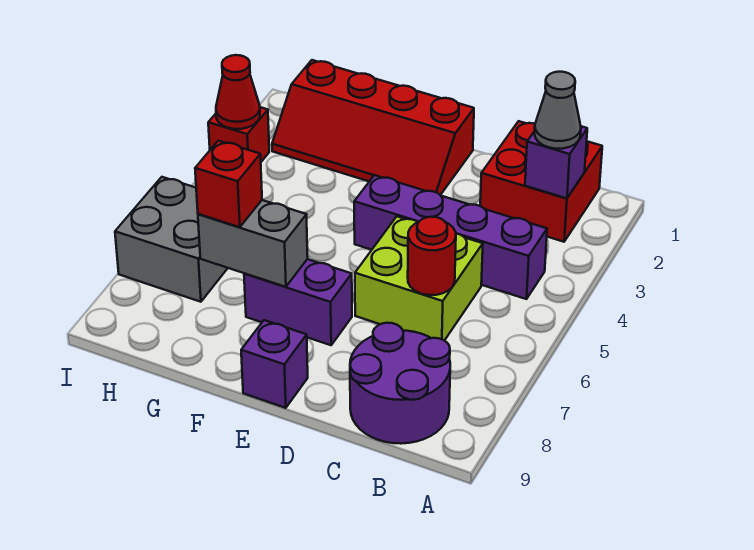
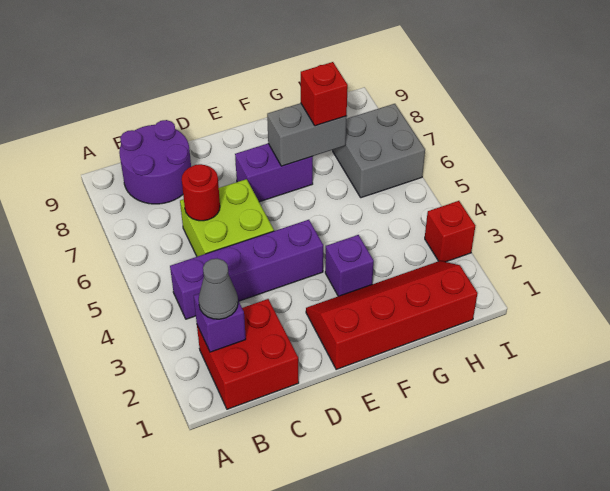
purple 1x1 brick [241,320,308,408] -> purple 1x1 brick moved to [325,235,374,296]
red 1x1 cone [216,55,260,129] -> none

